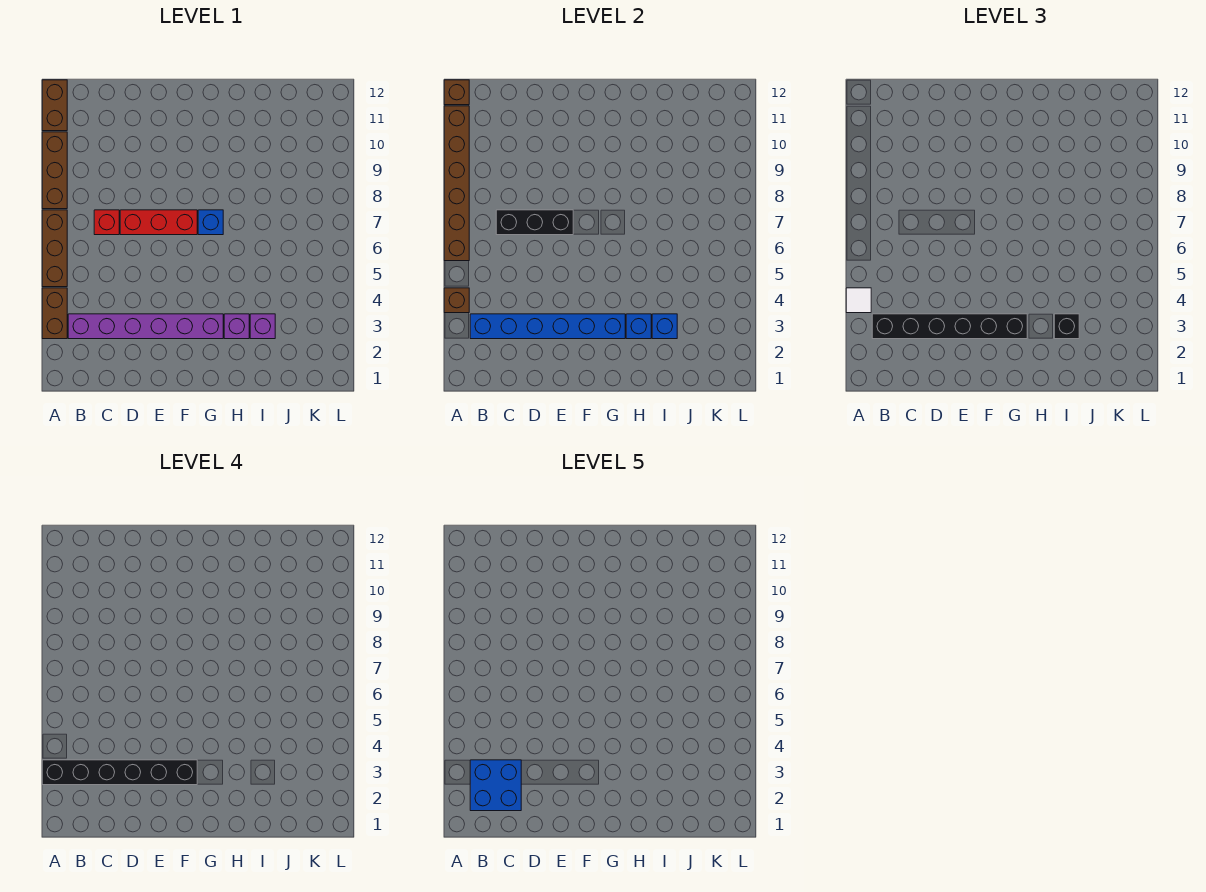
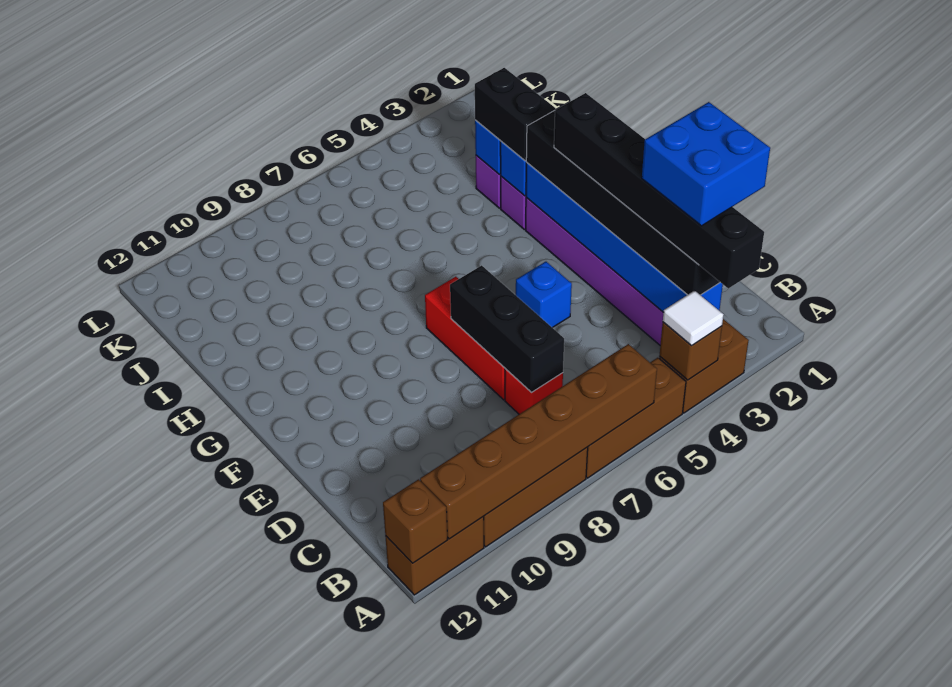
blue 1x1 brick [198,210,223,235] -> blue 1x1 brick moved to [516,262,572,328]
black 1x1 brick [1054,314,1079,339] -> black 1x2 brick [475,68,556,161]

